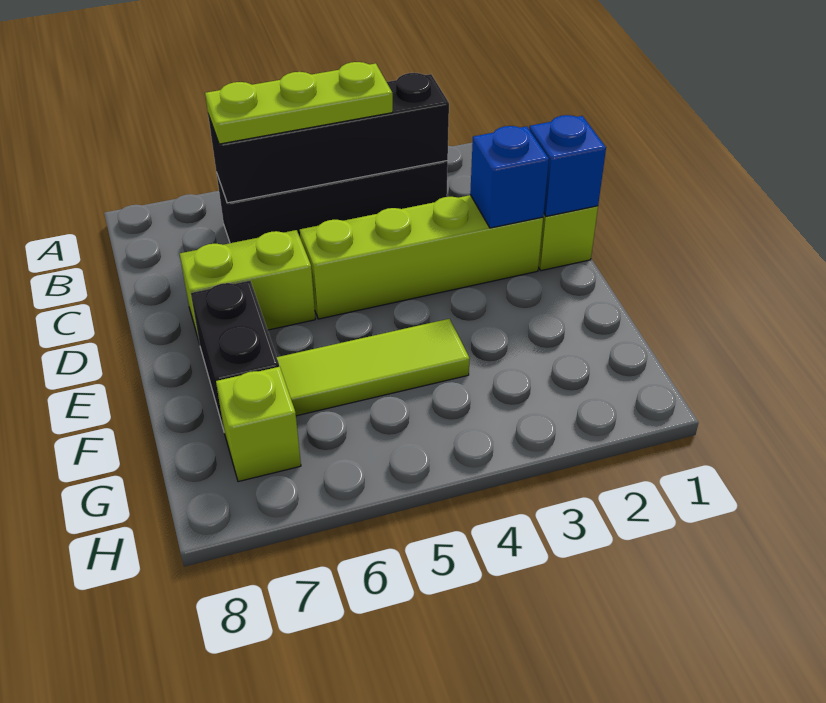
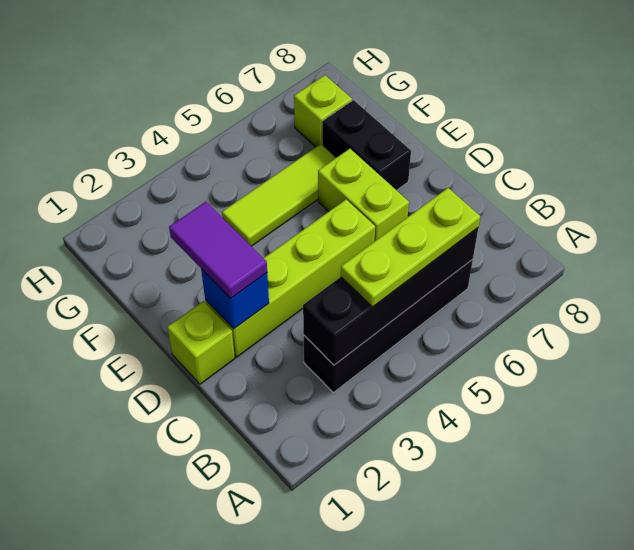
blue 1x1 brick [529,115,606,216] -> none
none -> purple 1x2 tile [169,202,267,298]
lime 1x2 brick [180,230,315,341] -> lime 1x2 brick turned to [318,149,409,241]

